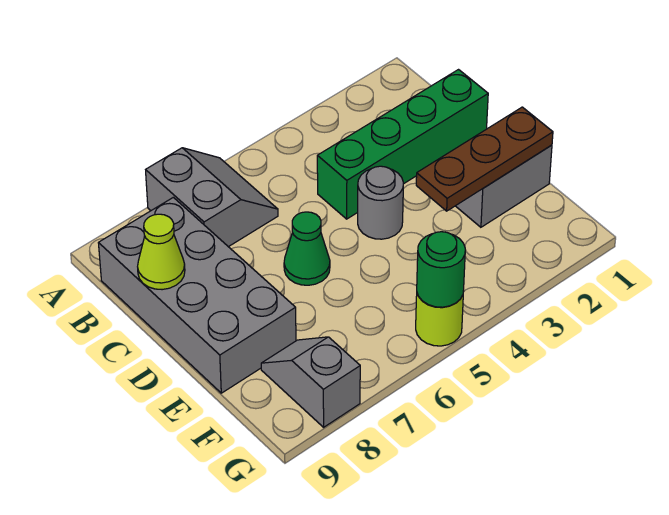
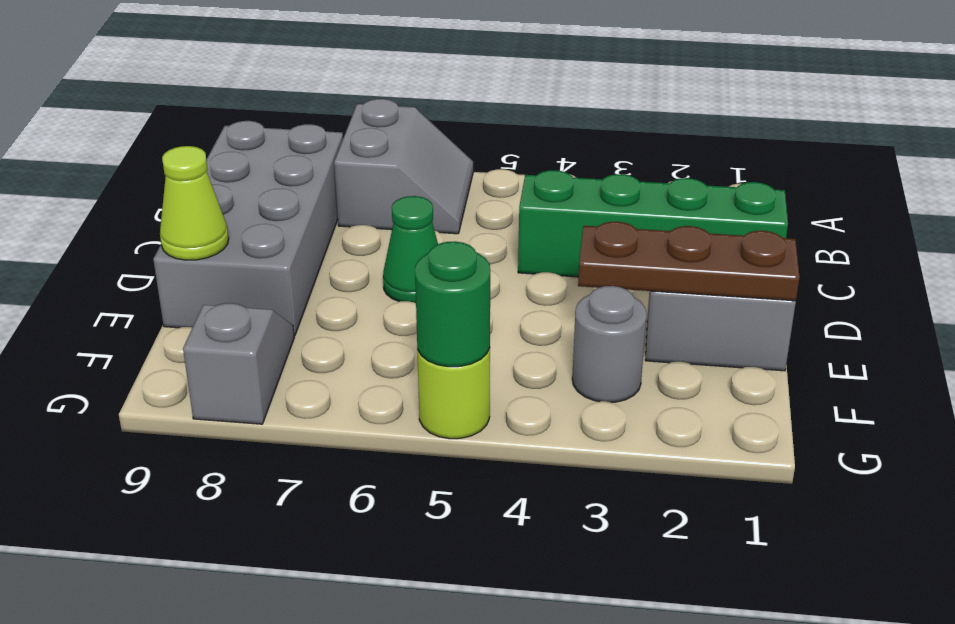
lime 1x1 cone [138,214,185,290] -> lime 1x1 cone moved to [160,146,229,260]
grey 1x1 round brick [358,166,403,239] -> grey 1x1 round brick moved to [572,286,647,402]

